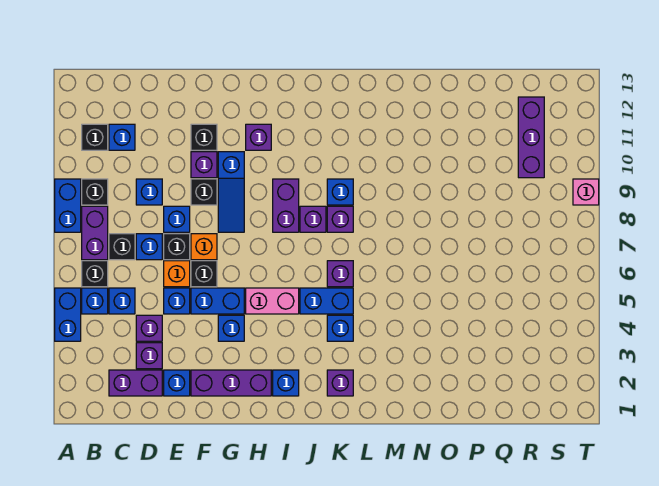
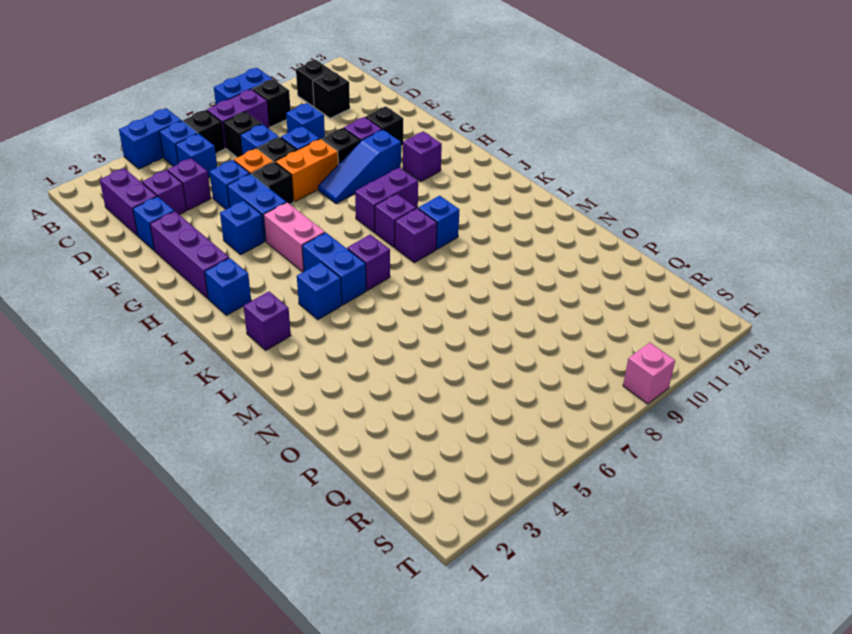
blue 1x1 brick [109,124,135,150] -> black 1x1 brick [313,71,350,118]
orange 1x1 brick [191,234,217,260] -> orange 1x2 brick [275,139,338,202]
purple 1x3 brick [518,97,544,178] -> none

